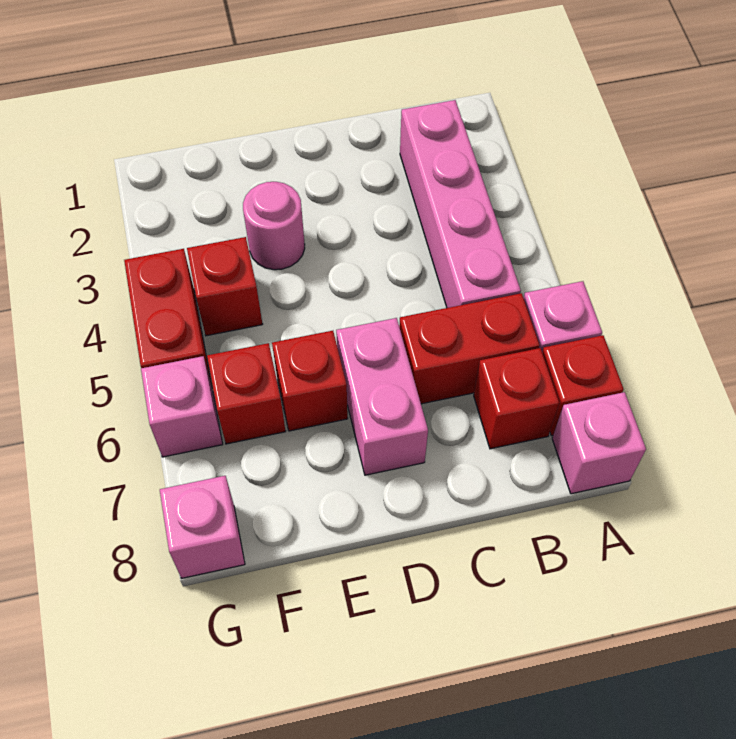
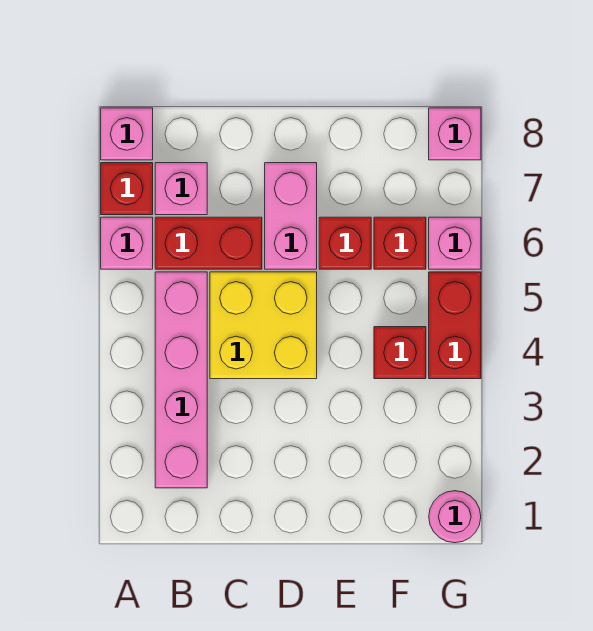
red 1x1 brick [474,348,559,449] -> pink 1x1 brick [155,163,207,215]
none -> yellow 2x2 brick [210,272,317,379]
pink 1x1 round brick [243,182,305,270] -> pink 1x1 round brick moved to [429,491,481,543]

